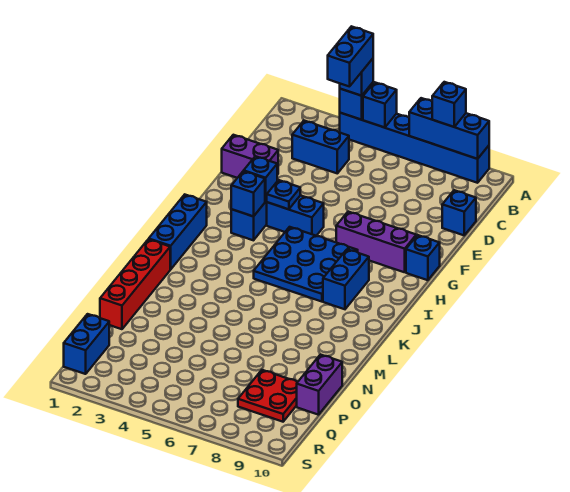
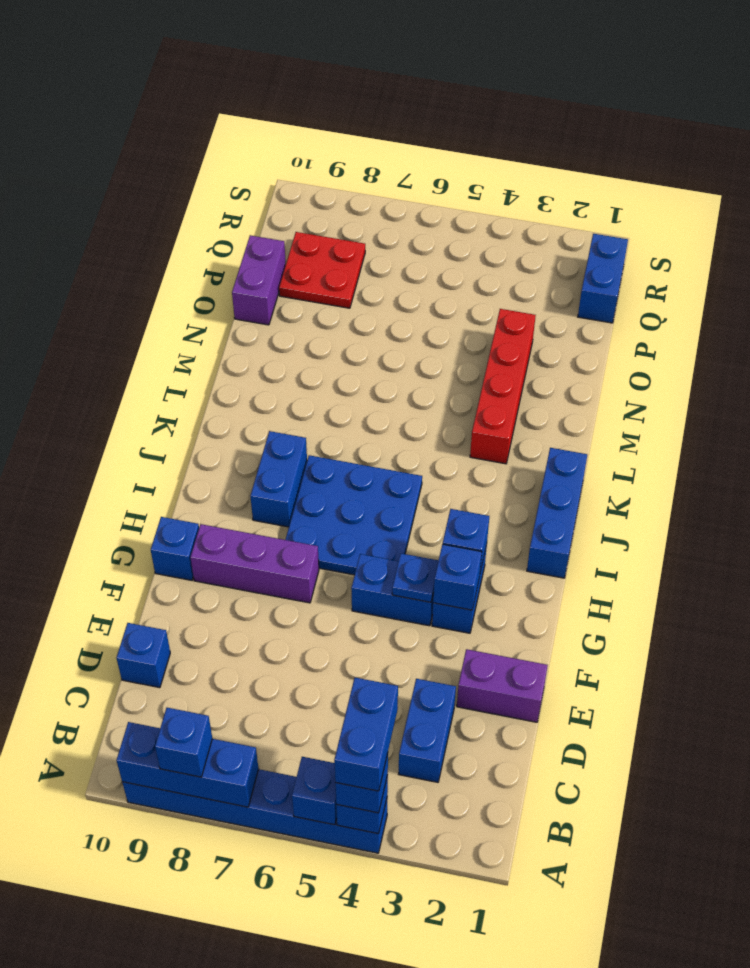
blue 1x2 brick [292,121,349,173] -> blue 1x2 brick turned to [399,679,456,782]
red 1x4 brick [100,239,171,329] -> red 1x4 brick moved to [470,309,536,464]

